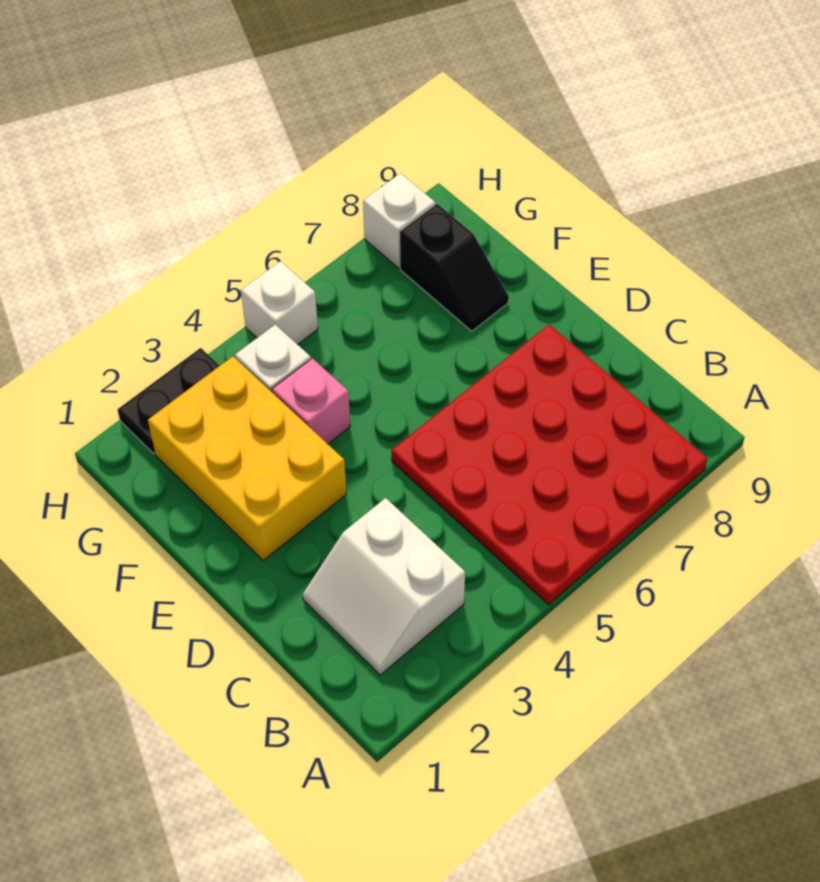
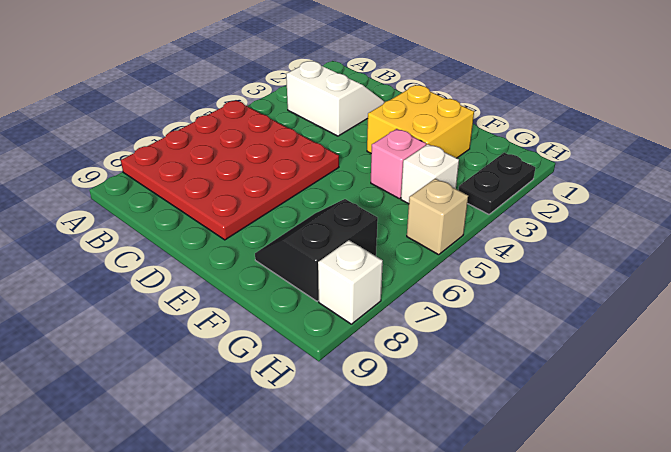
yellow 2x3 brick [148,356,346,561] -> yellow 2x2 brick [367,85,474,158]
black 1x2 slope [400,204,509,331] -> black 2x2 slope [255,199,378,301]
white 1x1 brick [241,261,318,345] -> tan 1x1 brick [407,179,468,255]

